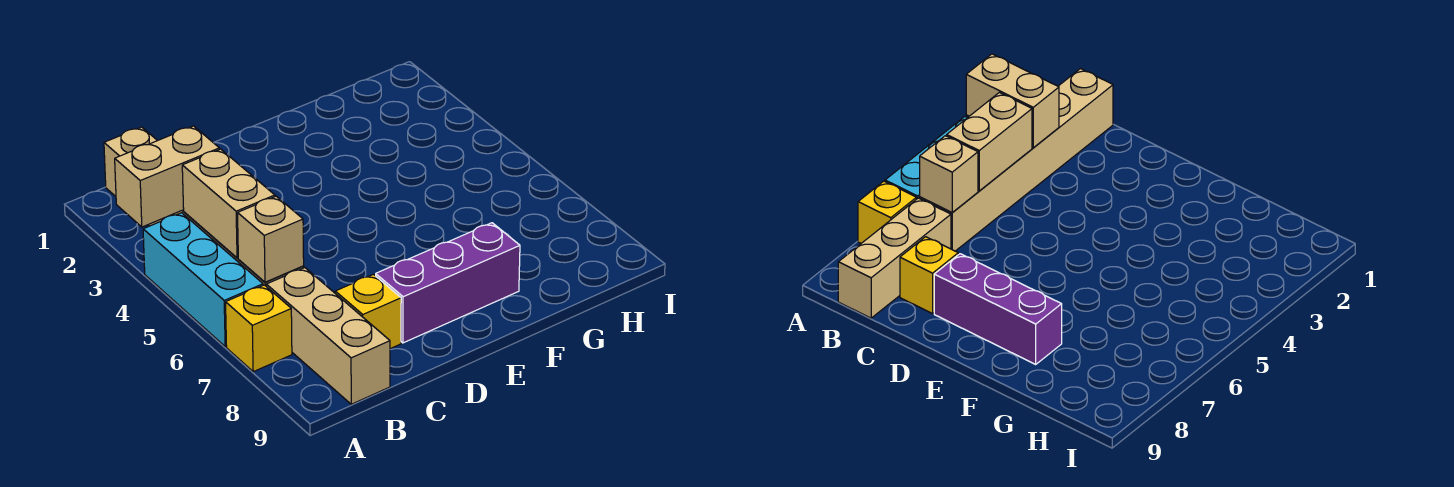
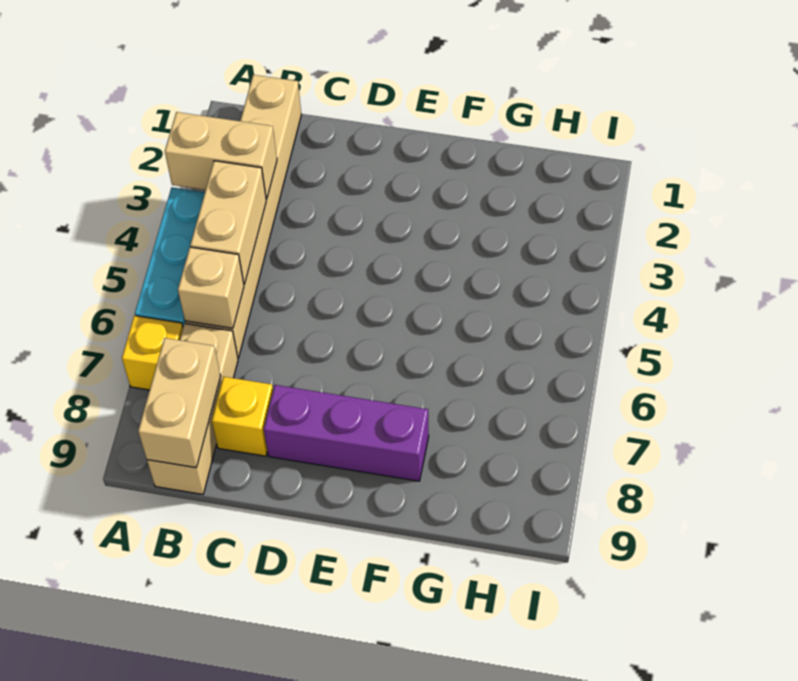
none -> tan 1x2 brick [138,338,221,468]

